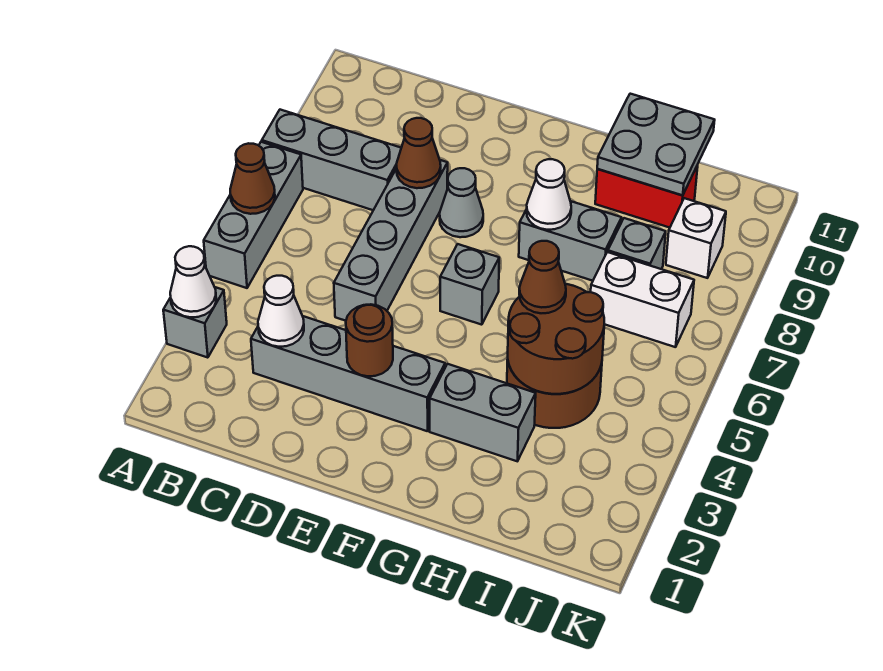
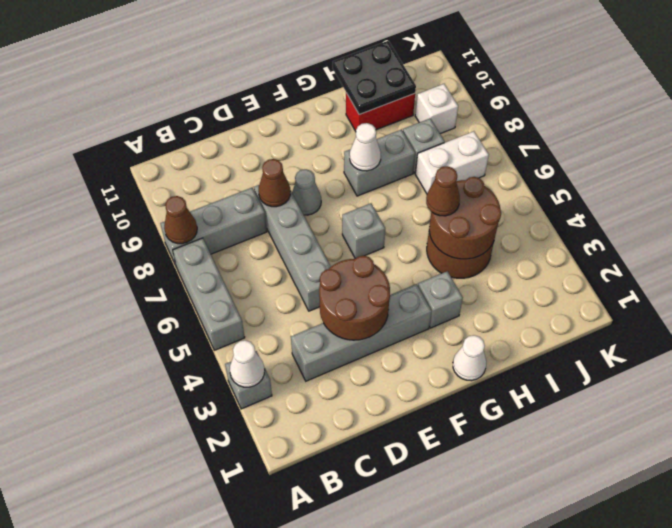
brown 1x1 cone [230,143,275,214] -> brown 1x1 cone moved to [164,196,197,244]
white 1x1 cone [258,276,304,347] -> white 1x1 cone moved to [453,335,486,381]
brown 1x1 round brick [346,304,393,376] -> brown 2x2 round brick [319,256,390,340]
grey 1x2 brick [430,364,536,461] -> grey 1x1 brick [418,271,463,328]
grey 2x2 plate [597,94,715,195] -> black 2x2 plate [333,41,416,115]

